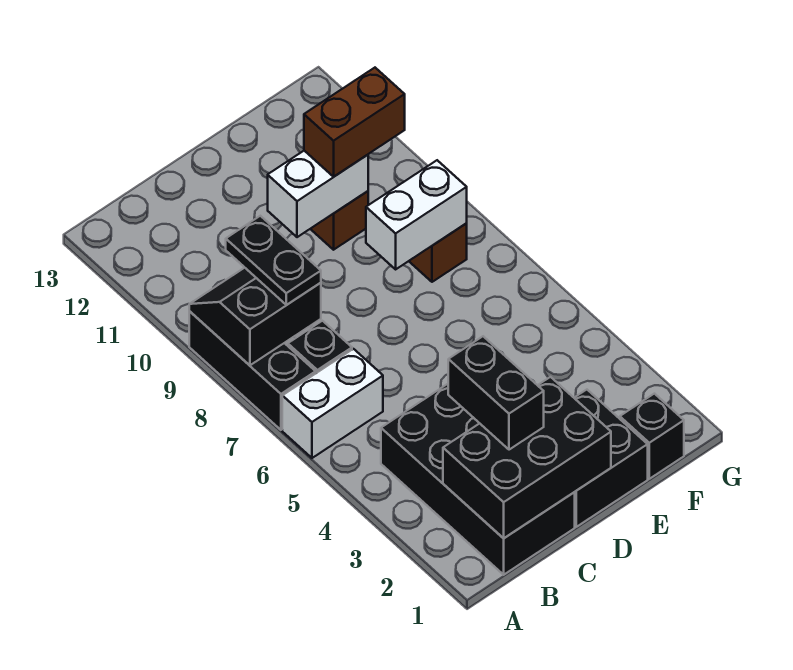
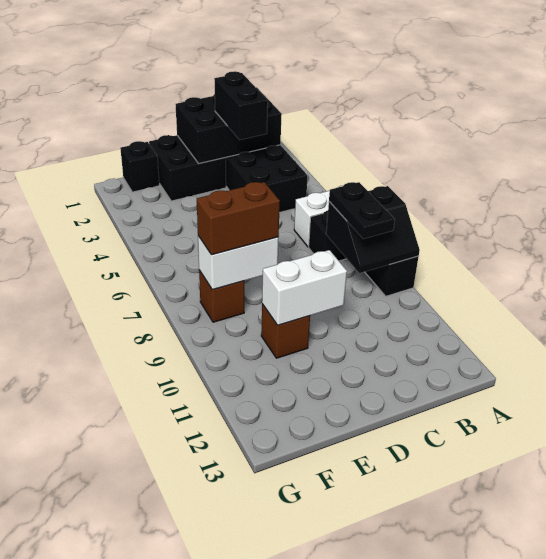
brown 1x2 brick [304,68,405,177] -> brown 1x2 brick moved to [197,182,280,255]

